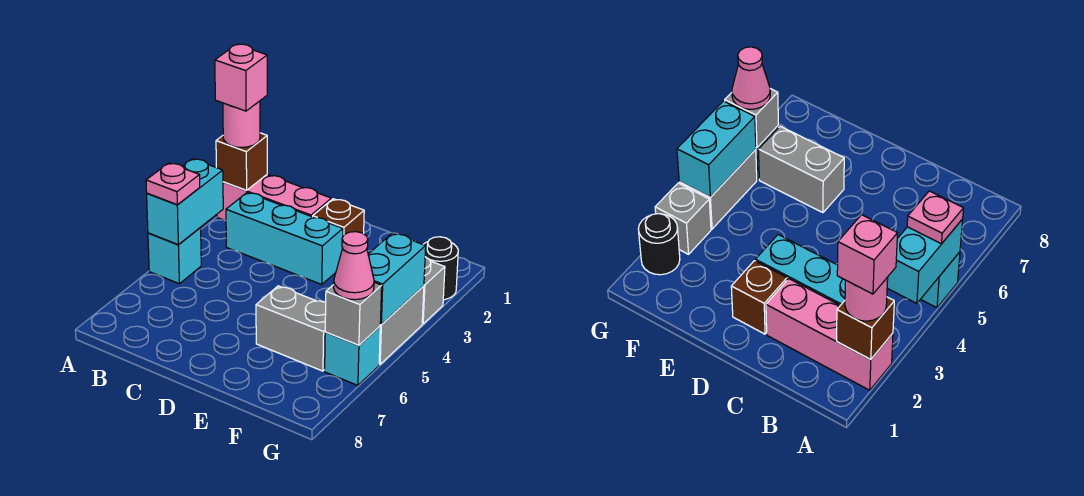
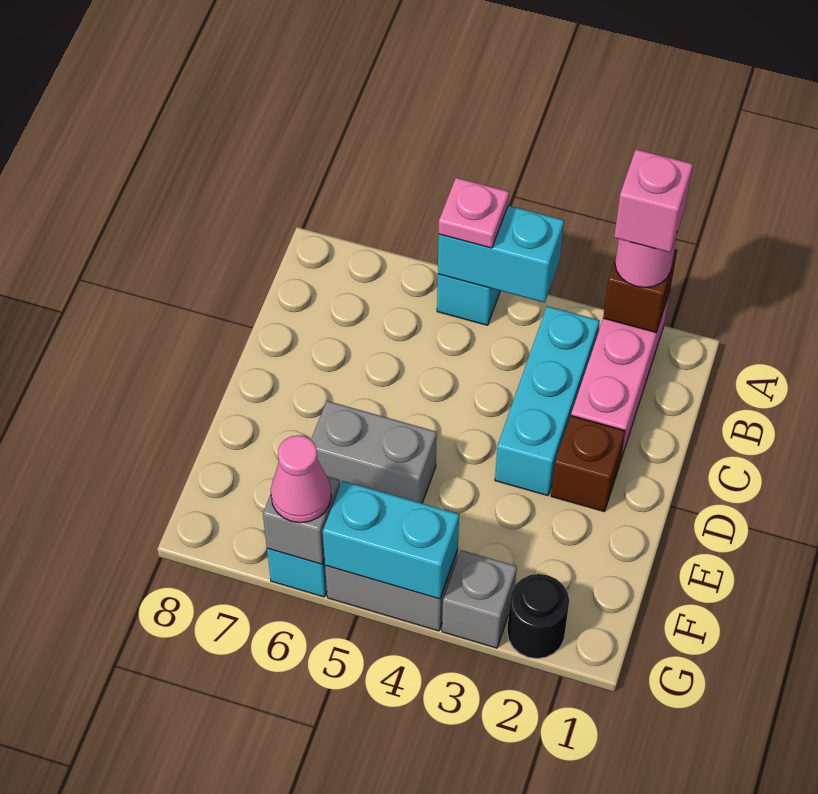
grey 1x2 brick [256,286,326,371] -> grey 1x2 brick turned to [311,401,437,503]

